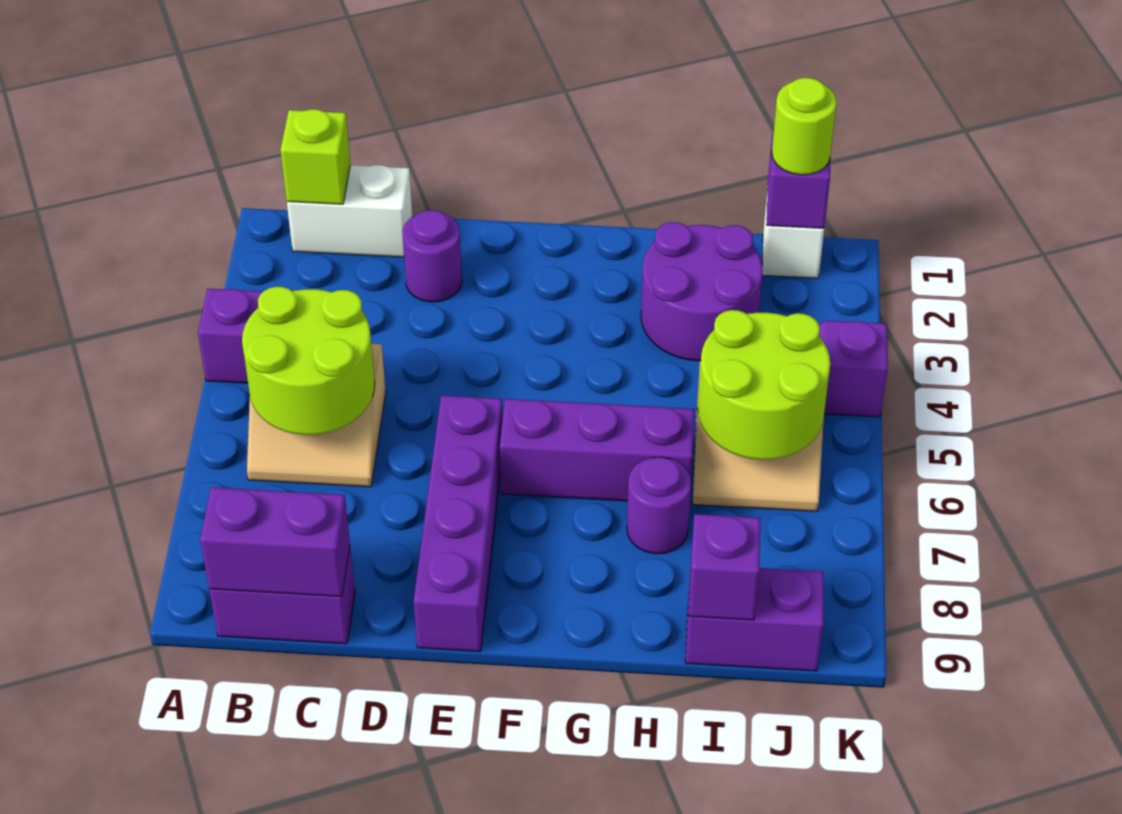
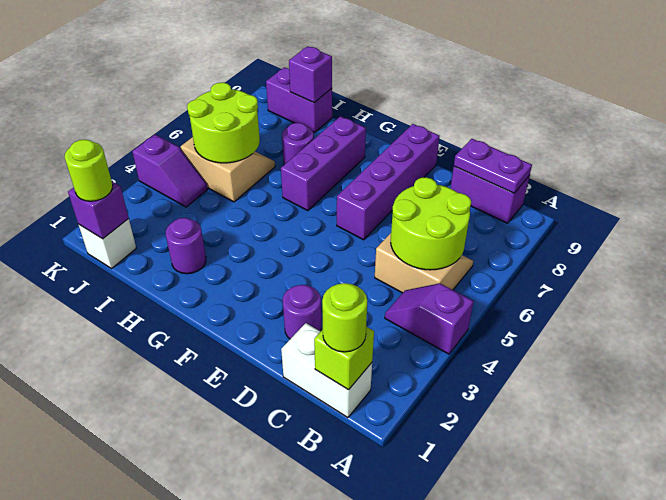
none -> lime 1x1 round brick [322,283,367,352]
purple 1x2 brick [200,487,350,597] -> purple 1x2 plate [454,139,532,193]
purple 1x3 brick [500,399,695,501] -> purple 1x3 brick turned to [281,116,366,211]
purple 2x2 round brick [641,222,763,361] -> purple 1x1 round brick [166,218,206,274]

